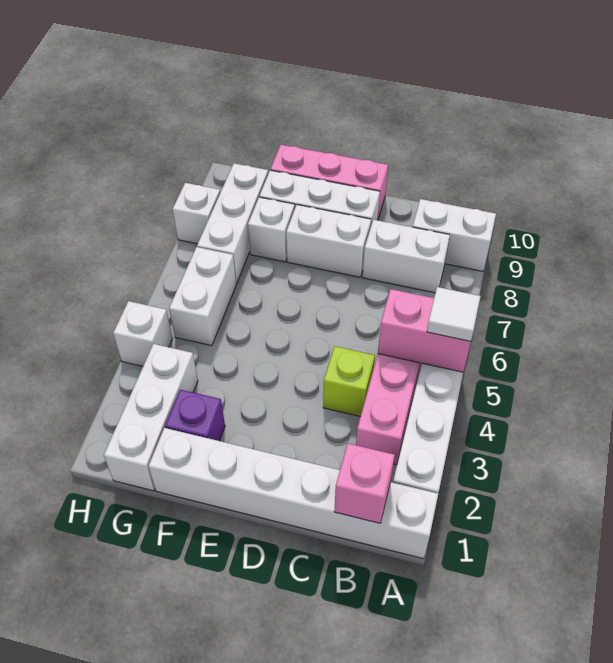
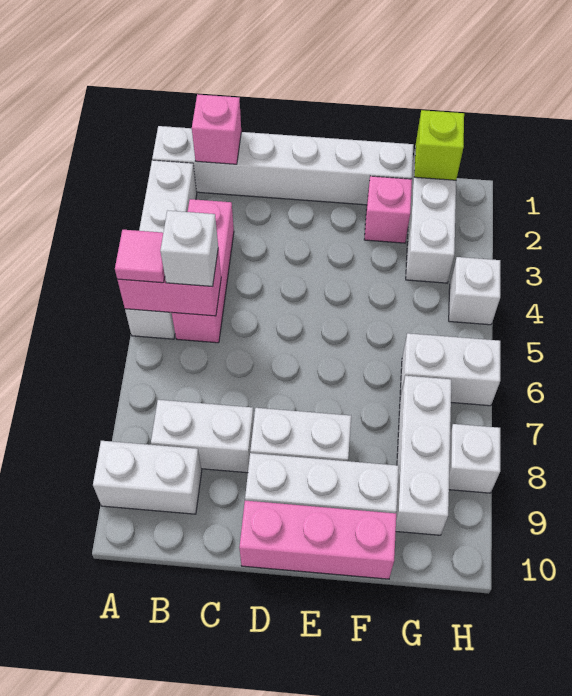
white 1x1 tile [427,287,481,341] -> pink 1x1 tile [115,230,165,283]
lime 1x1 brick [323,346,375,416] -> lime 1x1 brick moved to [414,110,464,180]
purple 1x1 brick [165,390,225,441] -> pink 1x1 brick [364,176,412,243]
white 1x1 brick [248,197,295,262] -> white 1x1 brick moved to [160,210,218,287]
white 1x2 brick [169,247,236,346] -> white 1x2 brick turned to [400,333,500,406]

